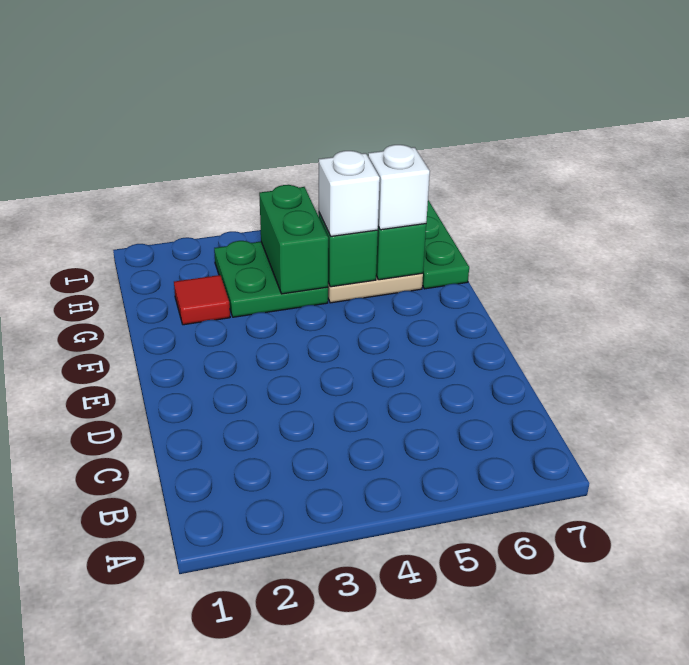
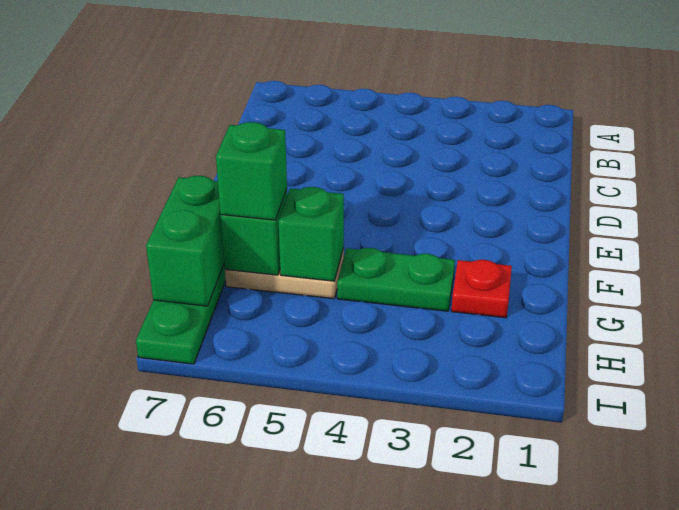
red 1x1 tile [174,275,230,325] -> red 1x1 plate [451,260,512,318]
green 2x2 plate [214,241,328,317] -> green 1x2 plate [337,248,455,311]
green 1x2 brick [259,185,328,294] -> green 1x2 brick moved to [146,176,224,306]
white 1x1 brick [319,151,380,236] -> none
white 1x1 brick [368,145,430,230] -> green 1x1 brick [216,122,287,220]

